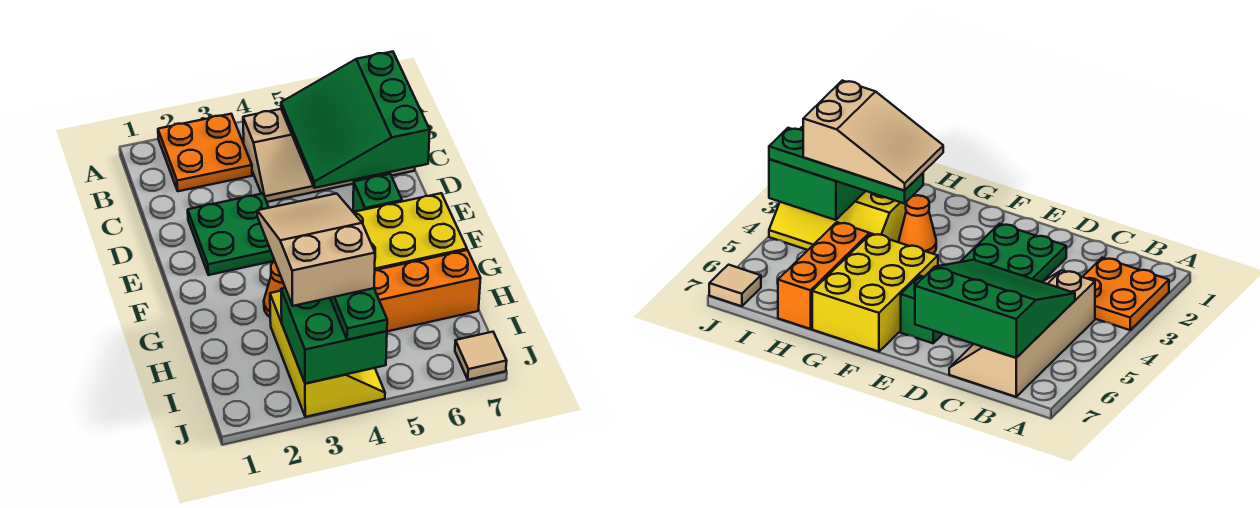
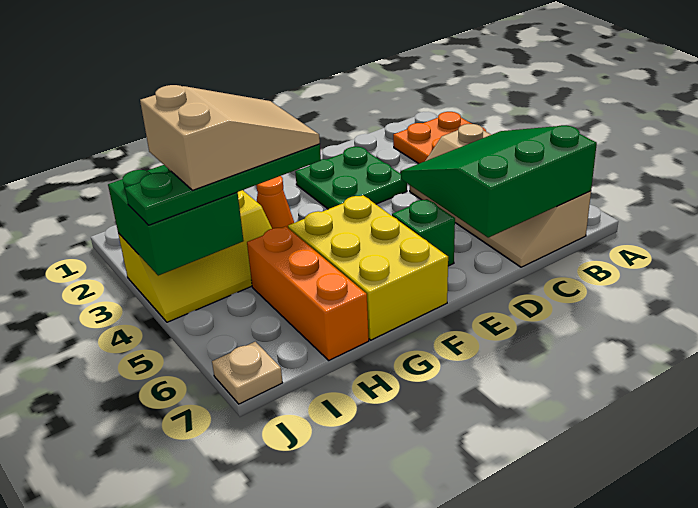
tan 1x1 tile [455,332,507,380] -> tan 1x1 plate [212,342,283,404]

